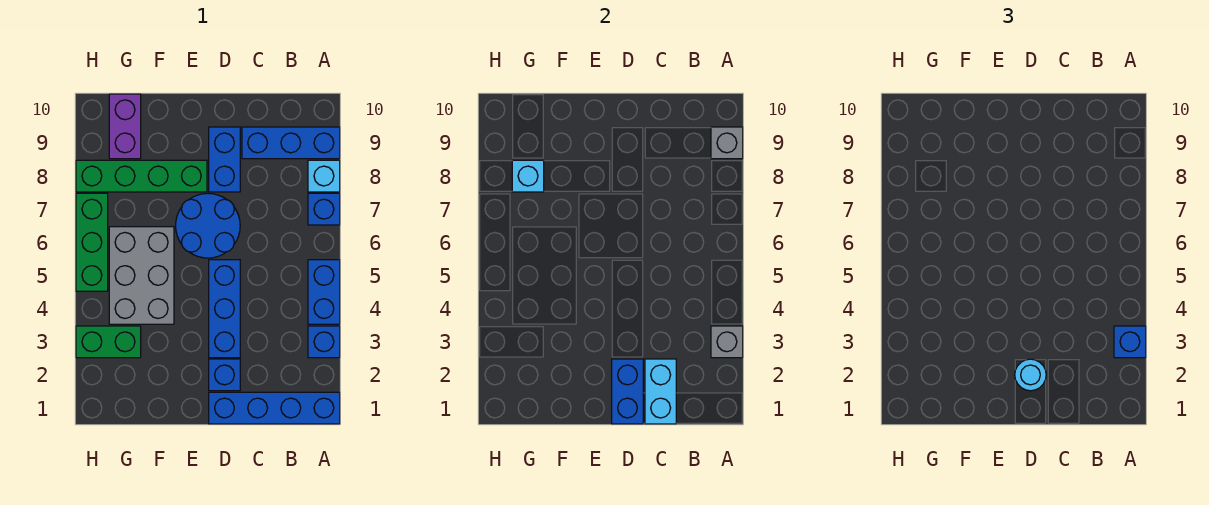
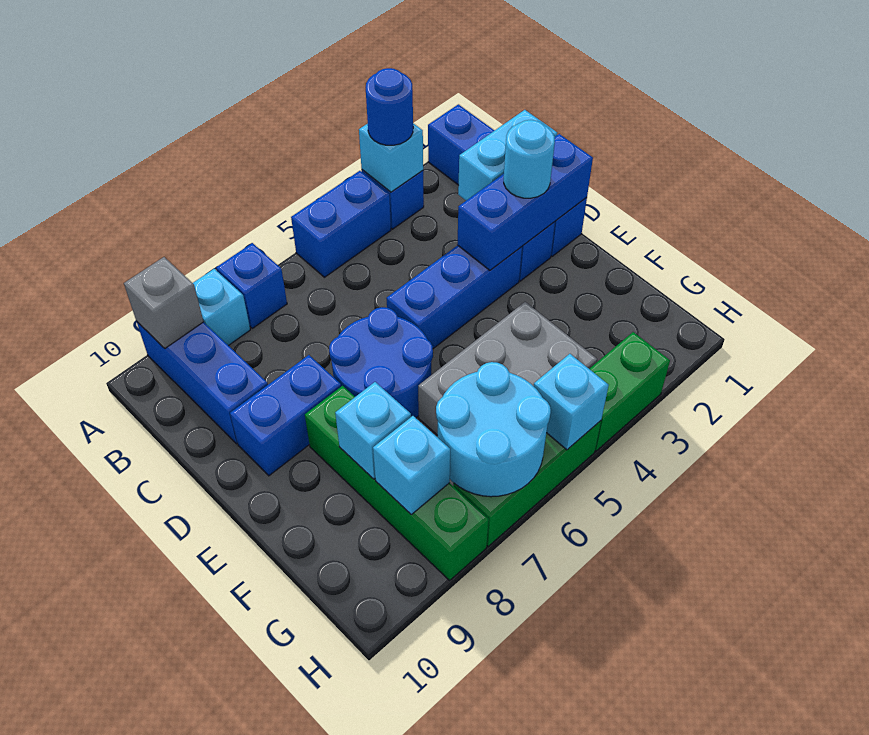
grey 1x1 brick [711,326,743,358] -> cyan 1x1 brick [359,123,423,192]
blue 1x1 brick [1114,326,1146,358] -> blue 1x1 round brick [366,68,413,145]
blue 1x2 brick [612,359,643,424] -> blue 1x3 brick [457,134,593,270]
none -> cyan 1x1 brick [335,382,411,479]
green 1x2 brick [76,326,141,358] -> green 1x2 brick turned to [590,332,670,451]
none -> cyan 2x2 round brick [436,362,551,497]
purple 1x2 brick [109,94,141,159] -> none
none -> cyan 1x1 brick [534,354,609,450]

